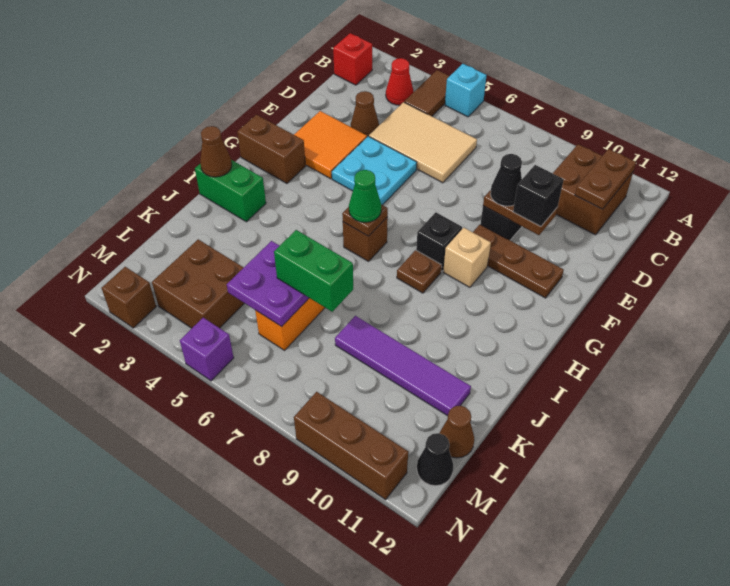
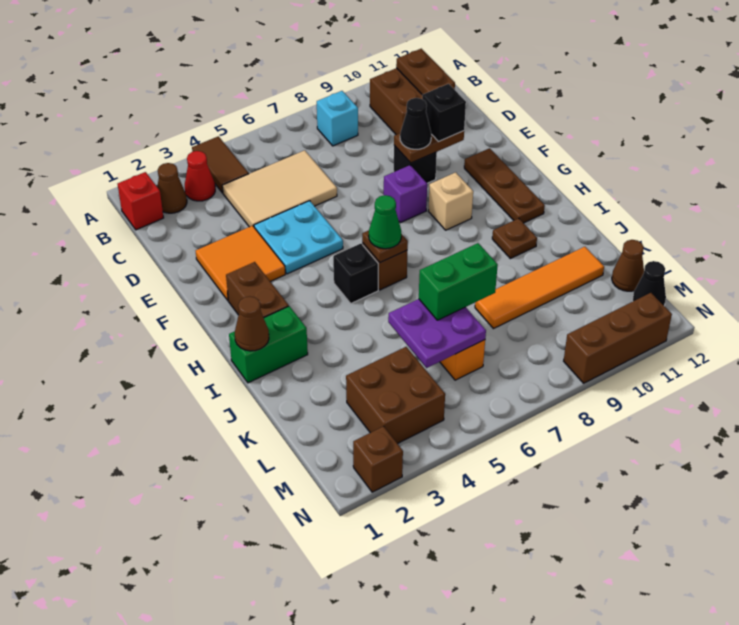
cyan 1x1 brick [445,64,487,117] -> cyan 1x1 brick moved to [317,91,358,146]
brown 1x1 cone [351,91,379,137] -> brown 1x1 cone moved to [157,163,187,213]
brown 1x3 plate [473,224,564,298] -> brown 1x3 plate turned to [464,148,545,223]
brown 1x2 brick [237,115,306,183] -> brown 1x2 brick turned to [226,262,289,318]
black 1x1 brick [416,212,462,272] -> black 1x1 brick moved to [333,244,378,303]
brown 1x1 plate [397,250,442,293] -> brown 1x1 plate moved to [492,218,537,259]
purple 1x4 tile [335,316,471,416] -> orange 1x4 tile [475,247,604,329]
purple 1x1 brick [180,318,234,381] -> purple 1x1 brick moved to [384,165,427,223]

